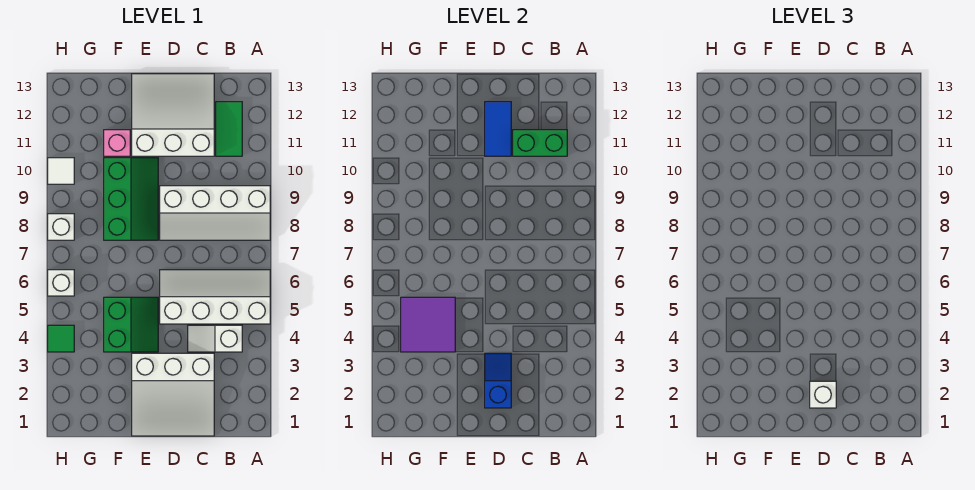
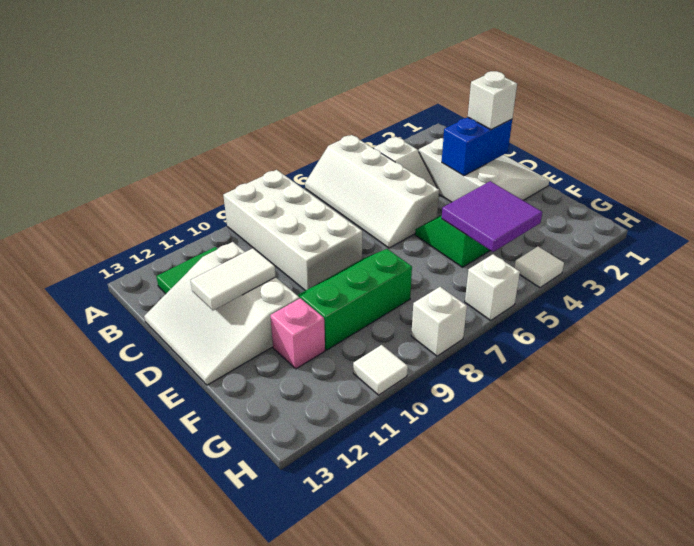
white 2x4 slope [160,186,270,240] -> white 2x4 brick [223,170,362,291]
green 1x2 brick [513,130,567,156] -> none
blue 1x2 slope [485,353,511,408] -> blue 1x2 brick [442,117,512,176]
blue 1x2 tile [485,102,511,156] -> white 1x2 tile [190,248,276,310]
green 1x1 tile [48,325,74,352] -> white 1x1 tile [514,247,564,288]

